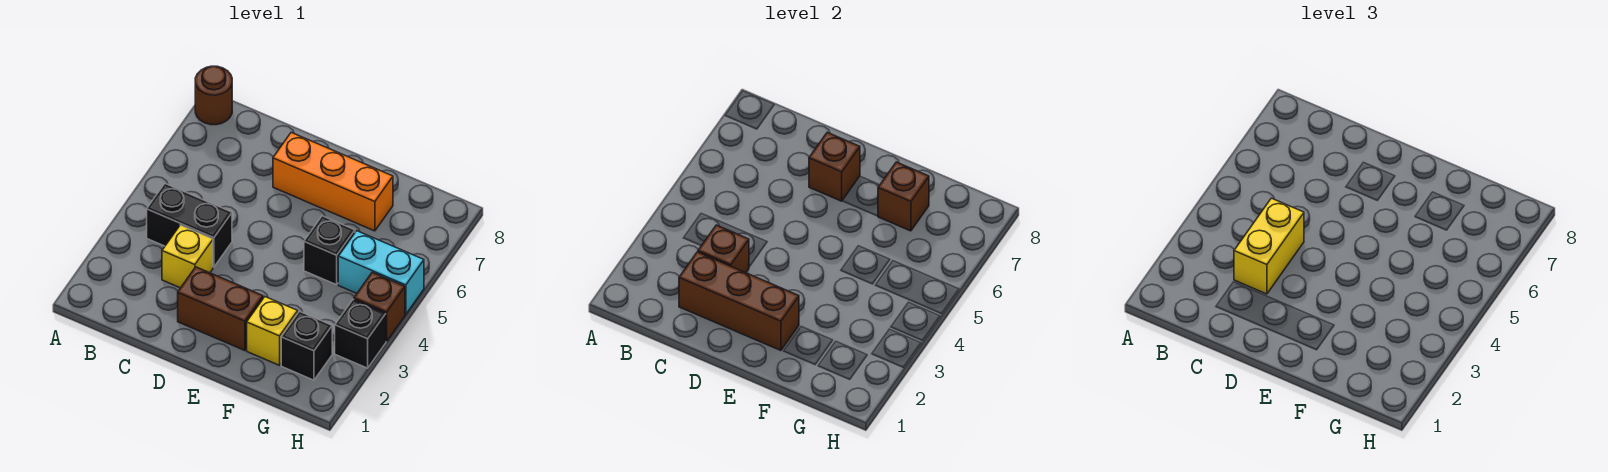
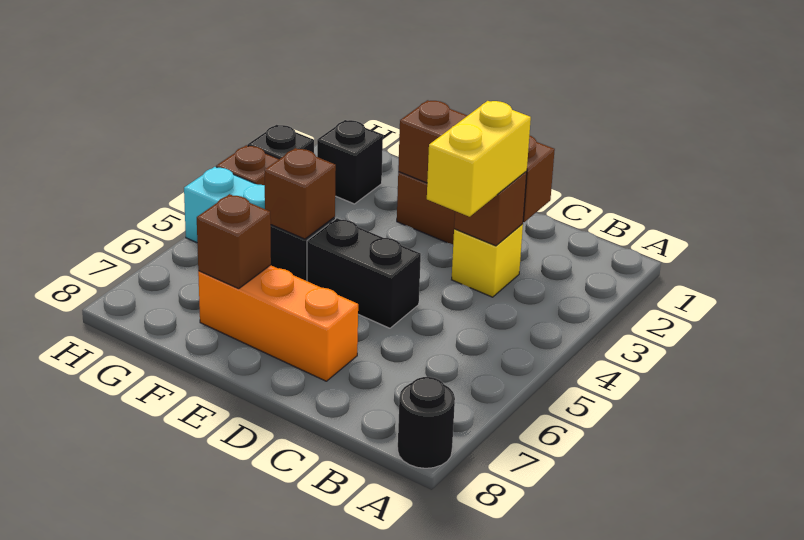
brown 1x1 round brick [195,66,232,125] -> black 1x1 round brick [398,377,455,468]
black 1x2 brick [147,184,232,267] -> black 1x2 brick moved to [307,218,421,328]
brown 1x1 brick [809,132,860,201] -> brown 1x1 brick moved to [265,148,336,239]
yellow 1x1 brick [247,297,298,365] -> none

